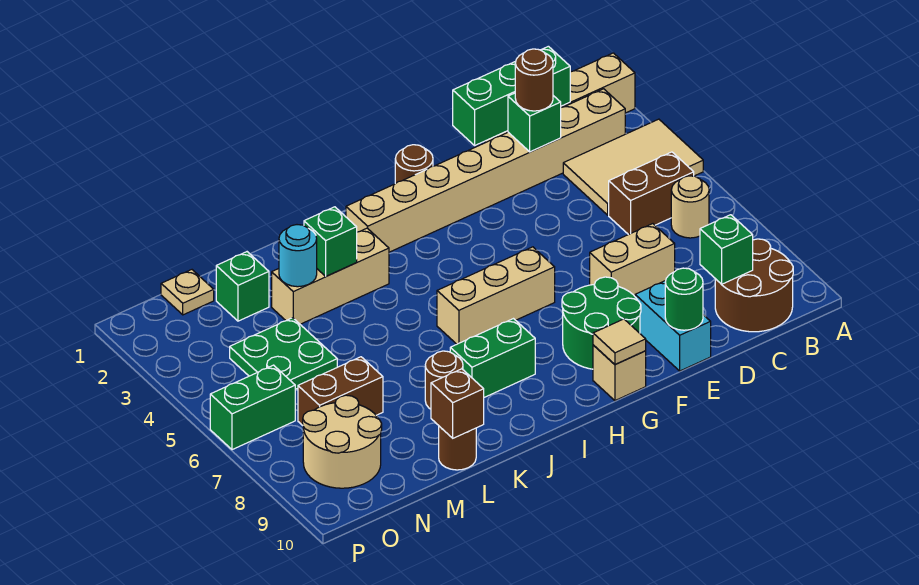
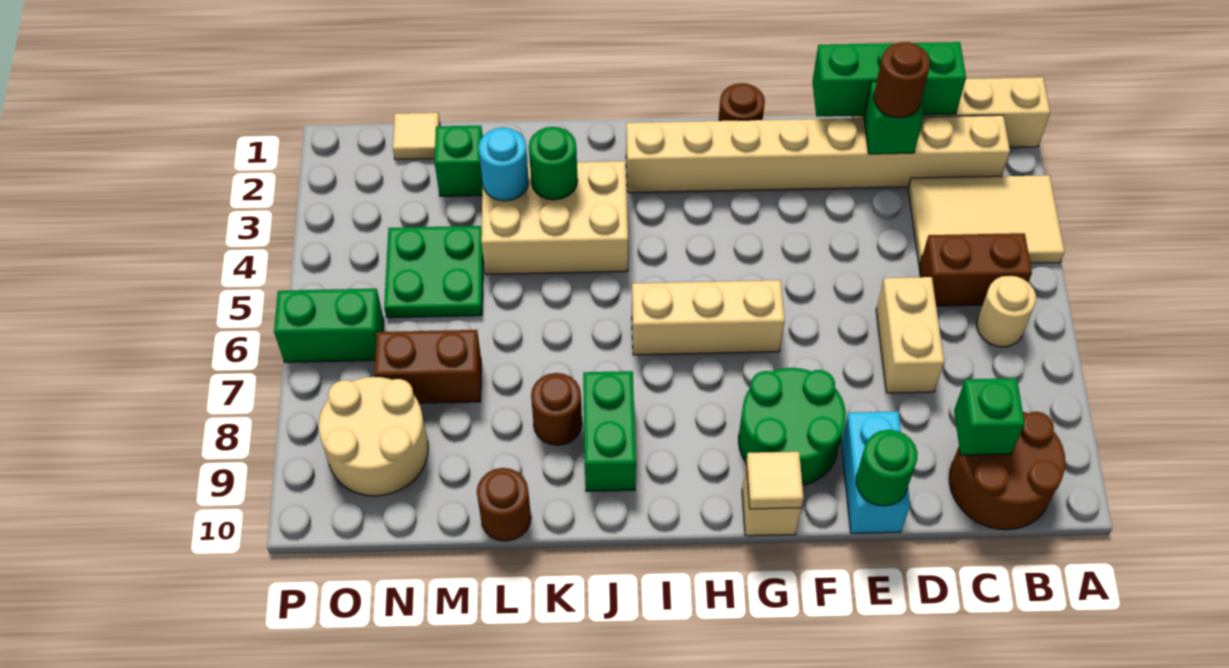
tan 1x2 brick [590,224,675,296] -> tan 1x2 brick turned to [876,277,944,393]
green 1x2 brick [450,319,535,397] -> green 1x2 brick turned to [583,371,636,491]
tan 1x3 brick [272,228,389,324] -> tan 2x3 brick [481,161,628,274]
green 1x1 brick [304,207,357,276] -> green 1x1 round brick [529,127,578,200]
brown 1x1 brick [431,369,484,438] -> none
tan 1x1 plate [161,270,214,315] -> tan 1x1 tile [393,113,440,160]

